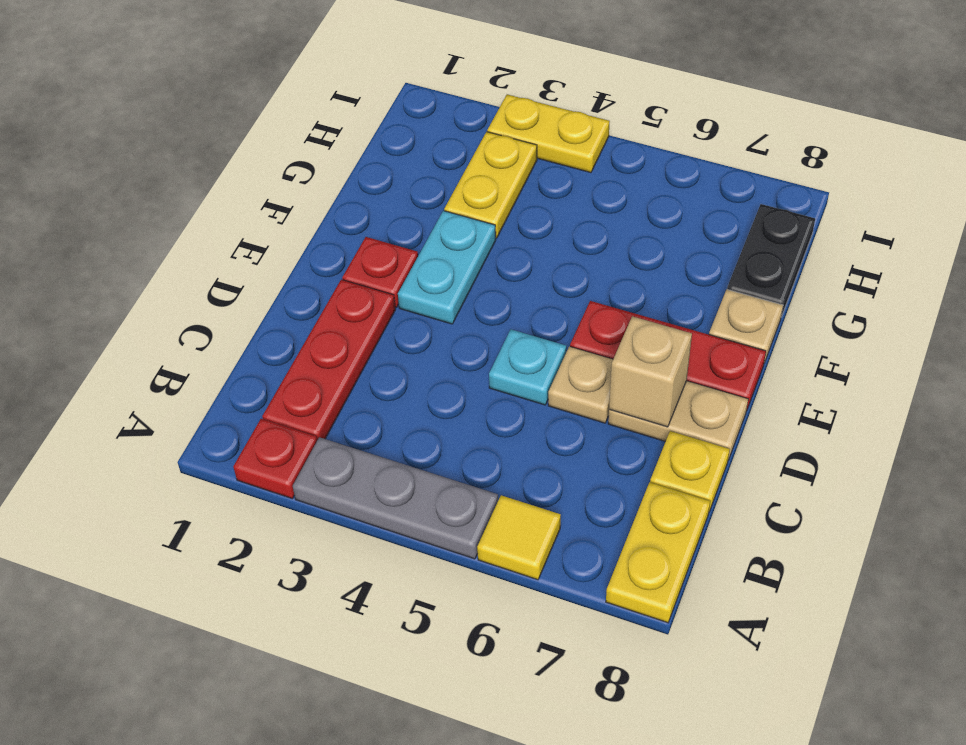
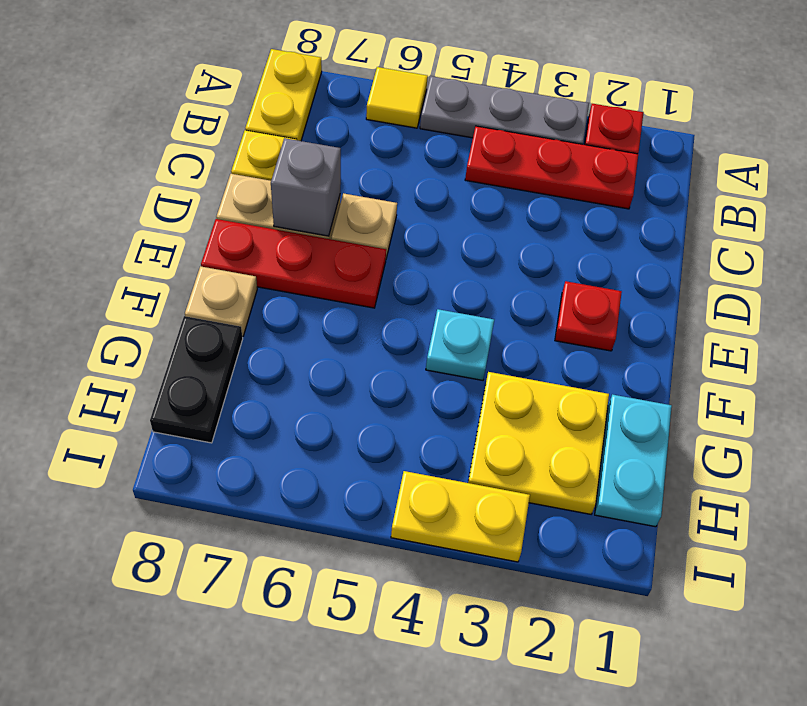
red 1x3 plate [262,280,395,440] -> red 1x3 plate turned to [465,126,638,209]
cyan 1x1 plate [489,329,566,405] -> cyan 1x1 plate moved to [426,309,494,380]
tan 1x1 brick [609,316,692,427] -> grey 1x1 brick [271,138,341,236]
cyan 1x2 plate [398,211,496,324] -> cyan 1x2 plate moved to [595,394,672,527]
yellow 1x2 plate [444,132,537,238] -> yellow 2x2 plate [468,372,609,514]

